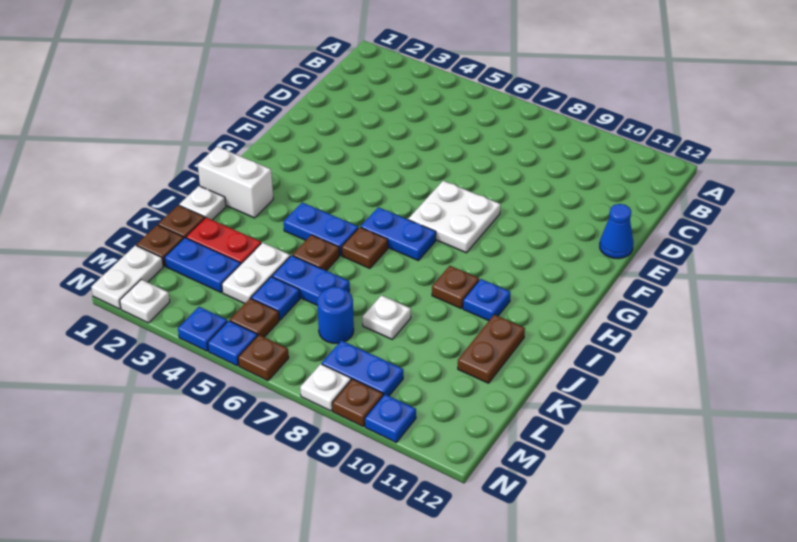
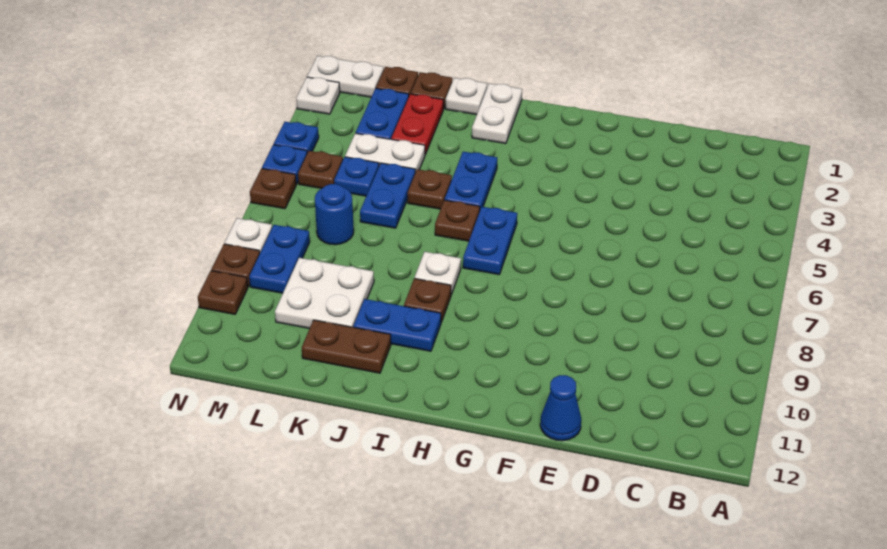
white 2x2 plate [408,181,501,253] -> white 2x2 plate moved to [275,258,374,328]
white 1x2 brick [198,147,273,218] -> white 1x2 plate [472,83,522,144]
blue 1x1 plate [463,279,510,321] -> blue 1x2 plate [353,299,441,351]
white 1x1 plate [363,295,411,339] -> white 1x1 plate moved to [415,252,461,295]
blue 1x1 plate [365,394,416,442] -> brown 1x1 plate [198,271,248,314]

